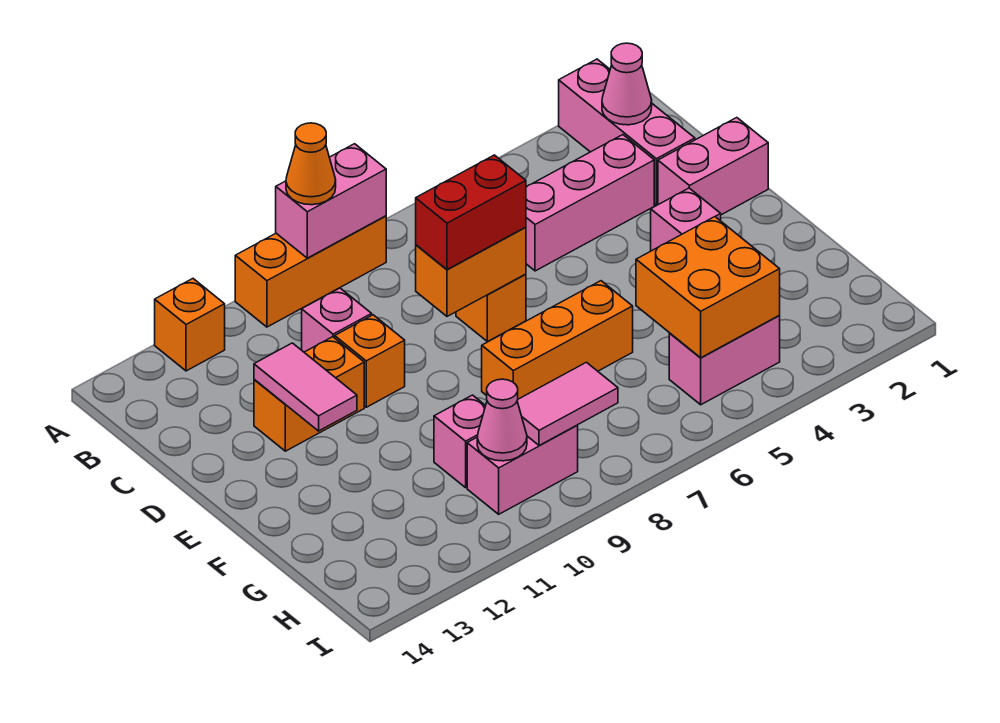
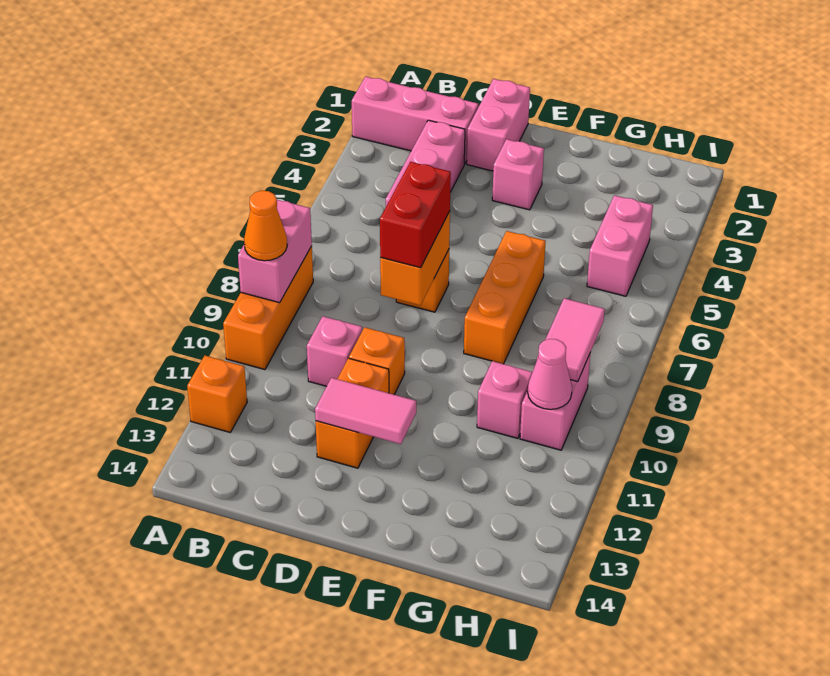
pink 1x1 cone [602,43,652,125] -> none
orange 2x2 brick [636,217,780,358] -> none

